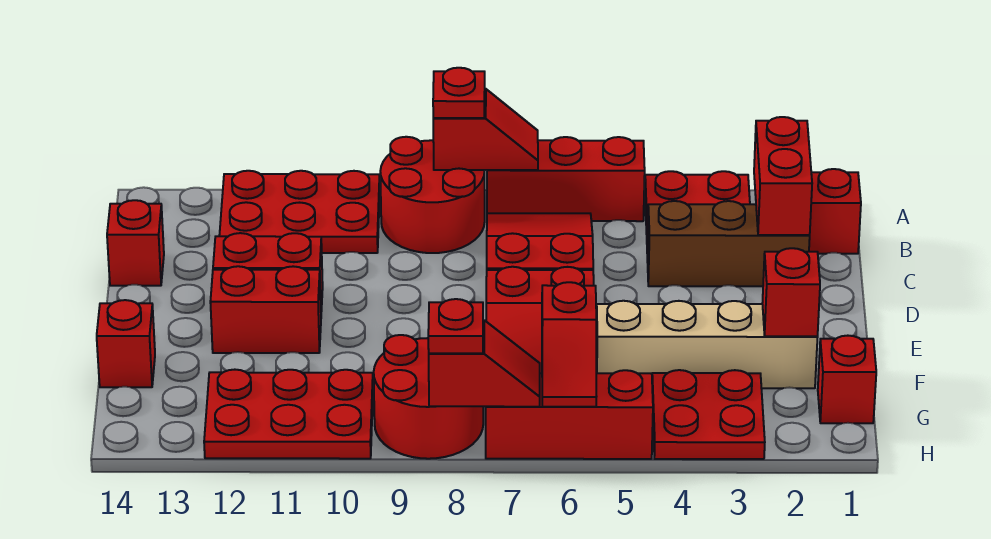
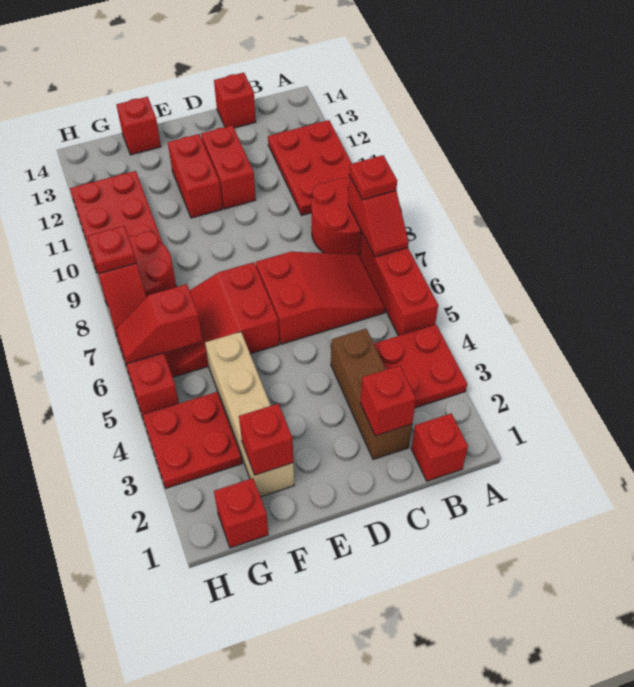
red 1x2 brick [754,117,812,235] -> red 1x1 brick [360,365,416,436]

